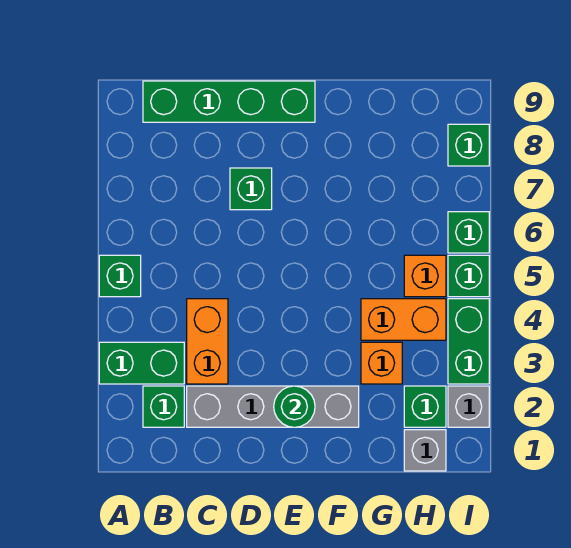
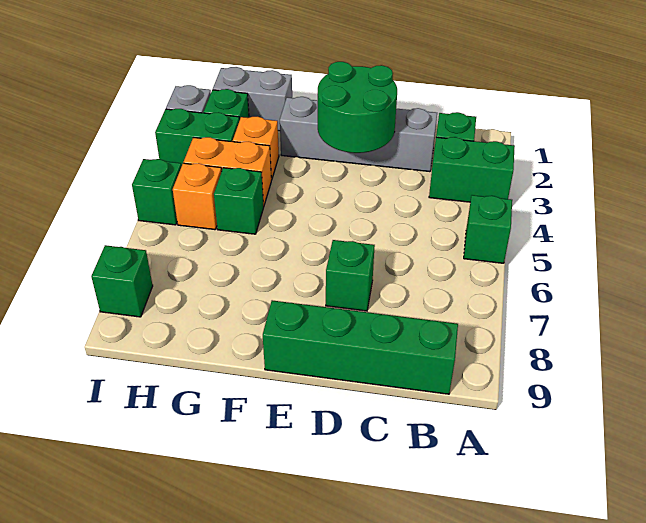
orange 1x2 brick [187,299,228,384] -> none
green 1x1 round brick [274,386,315,427] -> green 2x2 round brick [318,62,397,153]
grey 1x1 brick [404,430,446,471] -> grey 1x2 brick [213,67,292,131]
green 1x2 brick [448,299,489,384] -> green 1x2 brick turned to [155,109,239,166]
green 1x1 brick [448,212,489,253] -> green 1x1 brick moved to [214,168,264,234]

